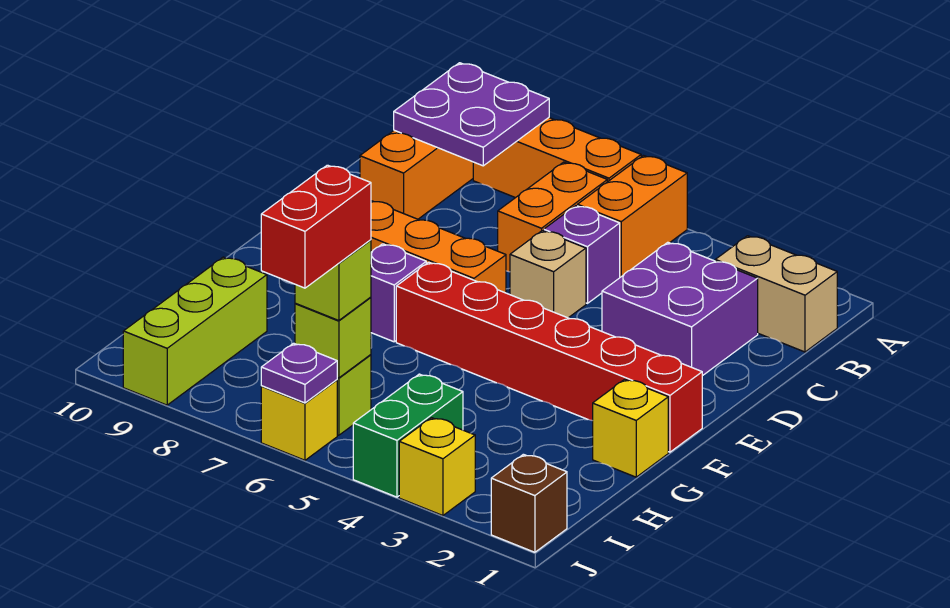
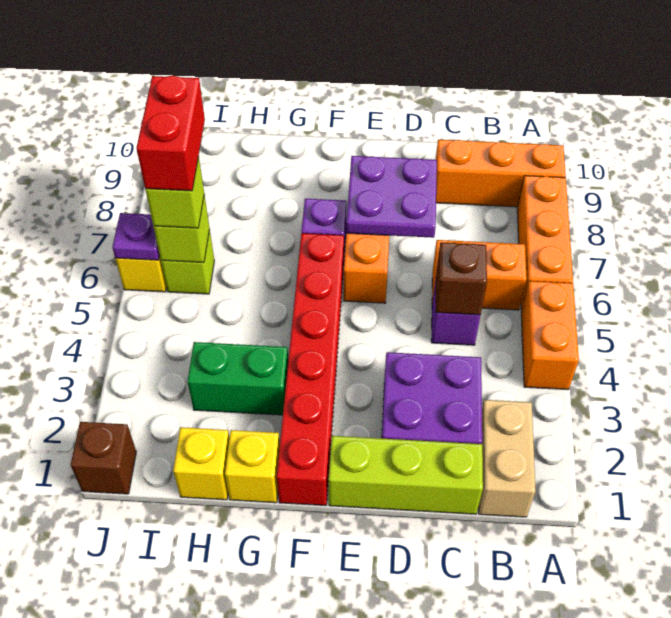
orange 1x2 brick [578,156,687,277] -> orange 1x2 brick turned to [521,281,579,390]
purple 2x2 plate [394,63,549,166] -> purple 2x2 plate moved to [346,156,437,238]
none -> brown 1x1 brick [435,242,487,315]
tan 1x1 brick [510,231,586,318] -> none
lime 1x3 brick [123,257,267,405] -> lime 1x3 brick moved to [329,436,483,514]
green 1x2 brick [353,374,463,497] -> green 1x2 brick moved to [188,342,288,415]
red 1x2 brick [261,165,371,288] -> red 1x2 brick turned to [136,76,205,191]
yellow 1x1 brick [399,418,475,516] -> yellow 1x1 brick moved to [173,427,229,500]

